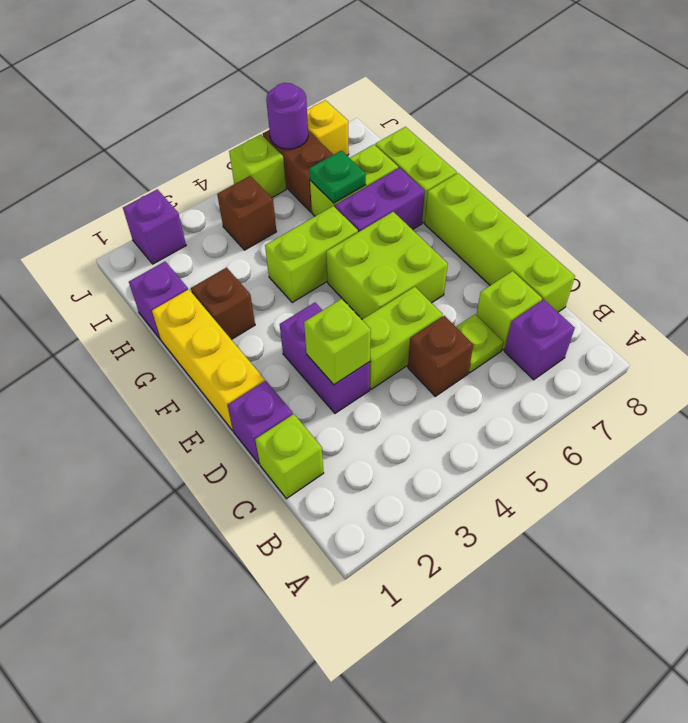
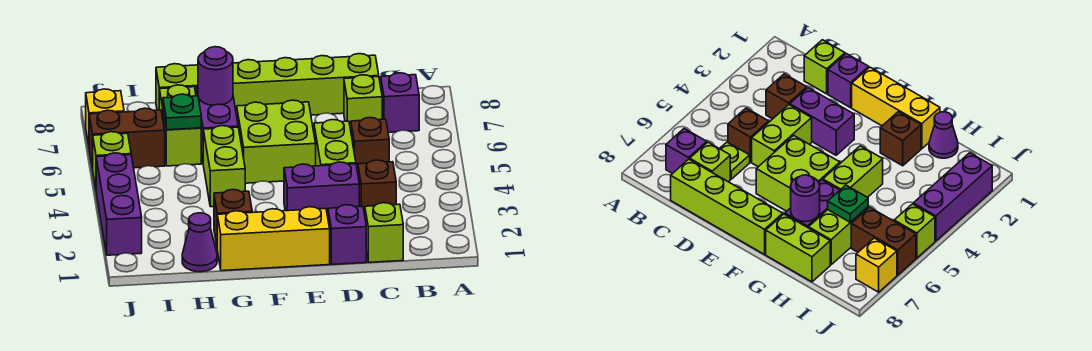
lime 1x1 brick [304,299,371,385] -> none
purple 1x1 brick [129,262,188,339] -> purple 1x1 cone [182,213,217,272]
brown 1x1 brick [217,176,277,250] -> brown 1x1 brick moved to [358,160,396,215]
purple 1x1 brick [123,189,186,264] -> purple 1x3 brick [96,153,142,255]
purple 1x1 round brick [266,83,308,149] -> purple 1x1 round brick moved to [198,47,233,105]

